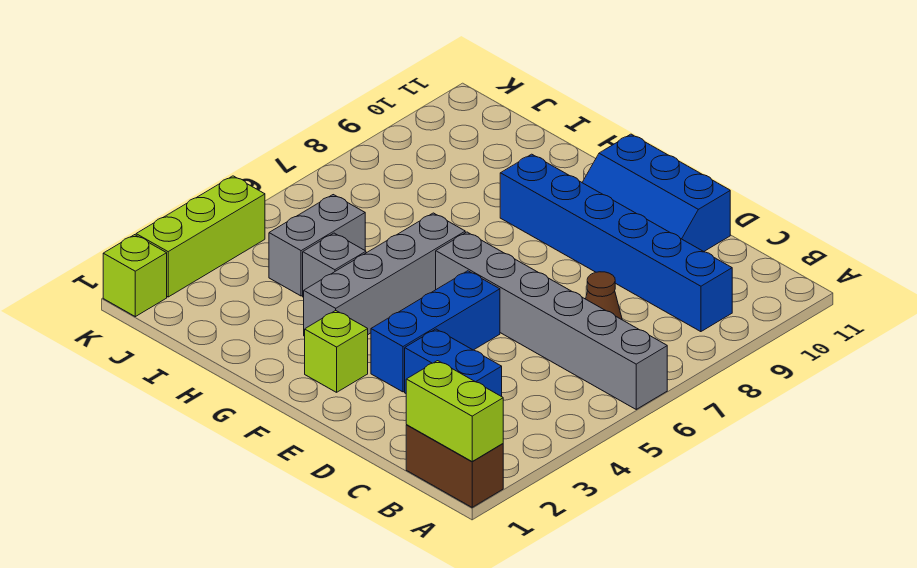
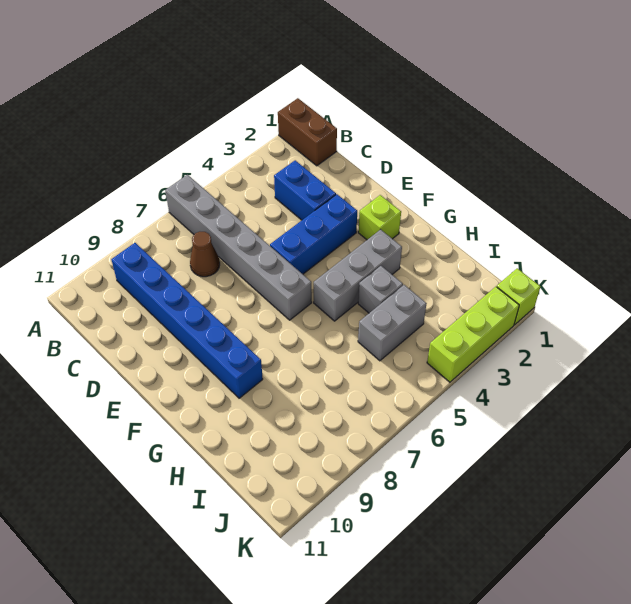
lime 1x2 brick [406,361,503,462] -> none
blue 2x3 slope [582,134,730,251] -> none
grey 1x4 brick [304,213,465,336] -> grey 1x3 brick [314,229,402,321]

